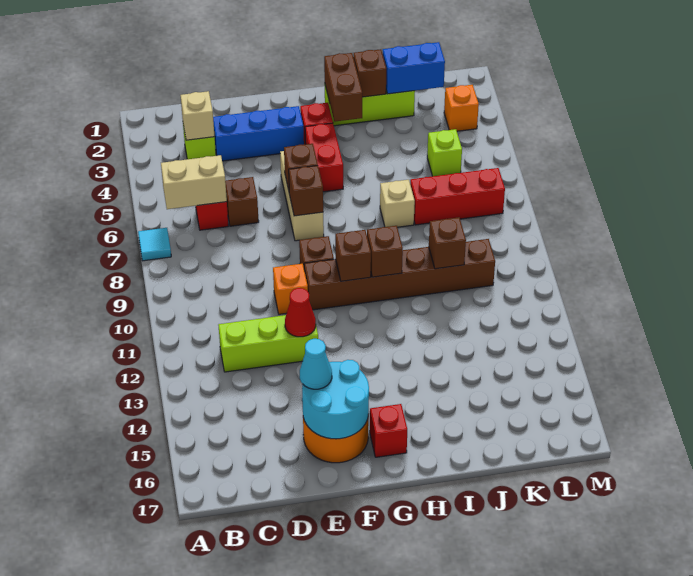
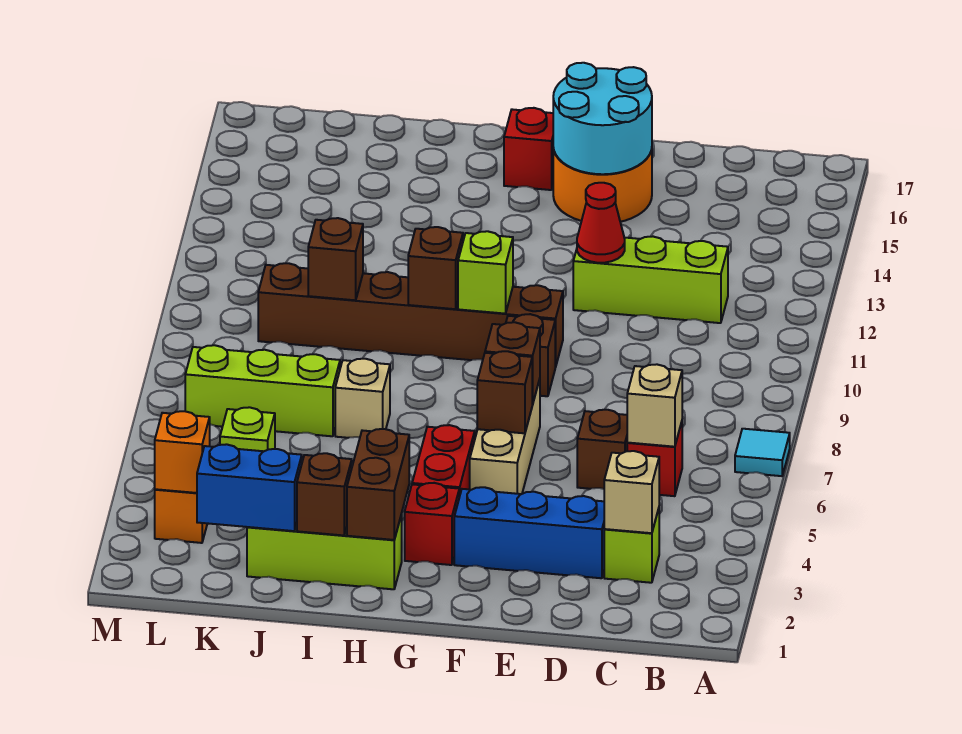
tan 1x2 brick [161,155,227,209] -> tan 1x1 brick [627,364,682,447]
orange 1x1 brick [273,264,308,314] -> orange 1x1 brick moved to [155,411,210,493]
cyan 1x1 cone [300,339,332,389] -> none
brown 1x1 brick [335,230,371,281] -> lime 1x1 brick [458,231,513,314]
red 1x3 brick [410,168,505,225] -> lime 1x3 brick [185,345,340,436]

